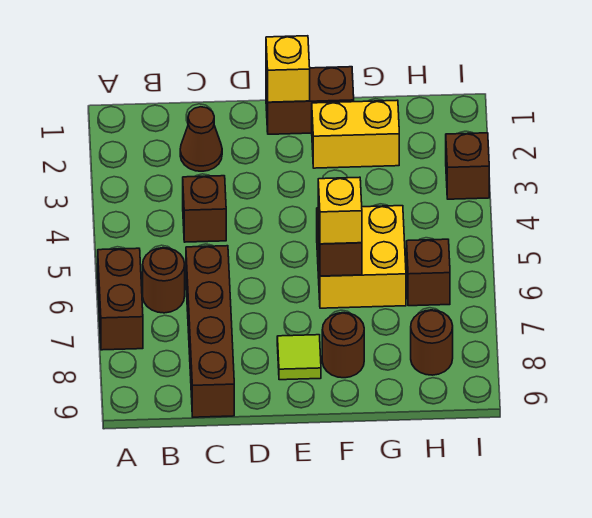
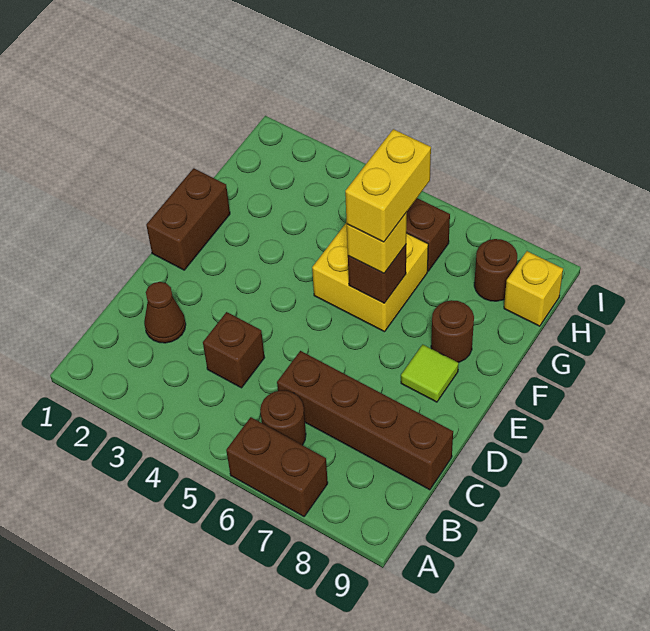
yellow 1x1 brick [266,36,310,102] -> yellow 1x1 brick moved to [504,251,563,326]
yellow 1x2 brick [312,100,399,168] -> yellow 1x2 brick moved to [345,129,431,242]
brown 1x1 brick [446,133,489,199] -> none

